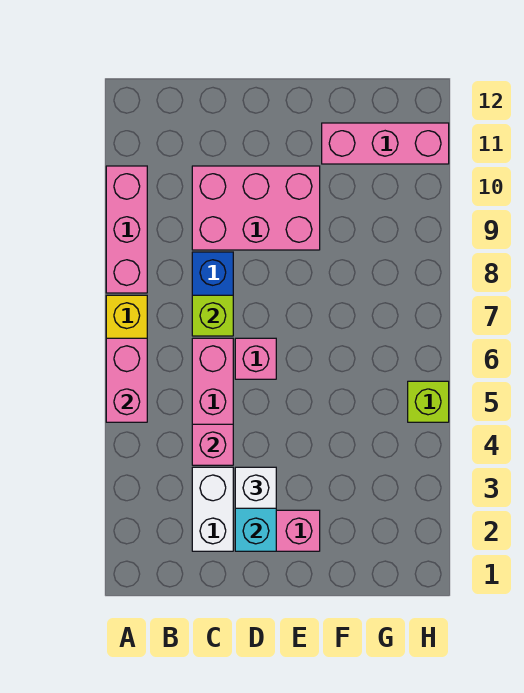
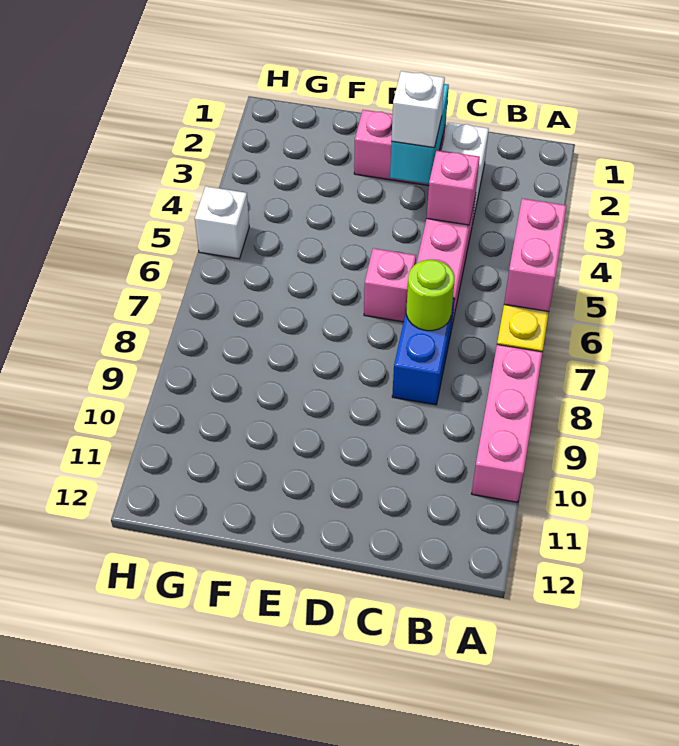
lime 1x1 brick [192,295,233,336] -> lime 1x1 round brick [406,260,455,331]
pink 2x3 brick [192,166,320,250] -> none
pink 1x3 brick [322,123,449,164] -> none
lime 1x1 brick [408,381,449,422] -> white 1x1 brick [195,186,249,259]

